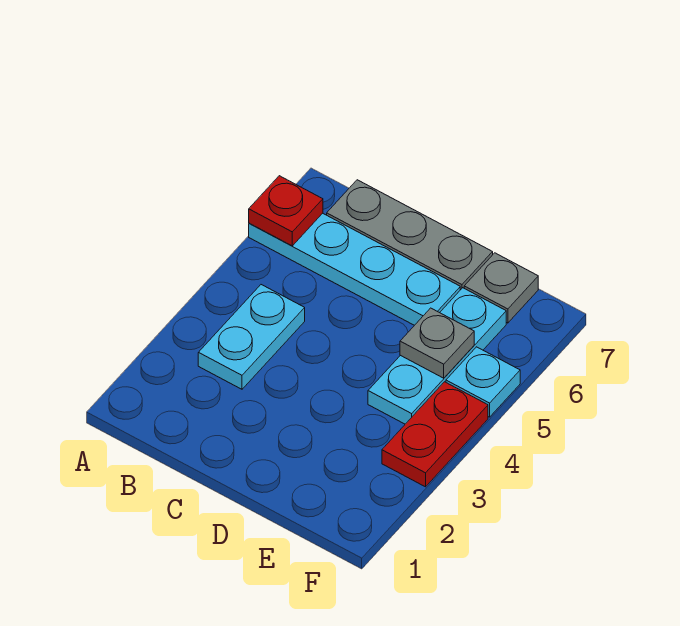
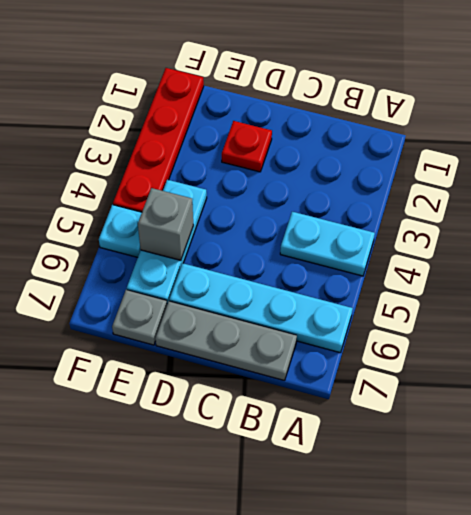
red 1x1 plate [249,176,323,246] -> red 1x1 plate moved to [222,121,272,172]
cyan 1x2 plate [198,285,305,389] -> cyan 1x2 plate turned to [280,212,375,276]
grey 1x1 plate [400,308,474,378] -> grey 1x1 brick [138,188,193,260]
red 1x2 plate [382,382,488,487] -> red 1x4 plate [113,68,204,212]

